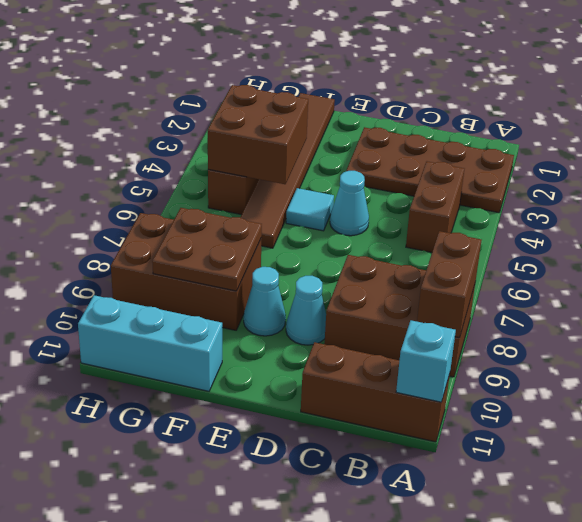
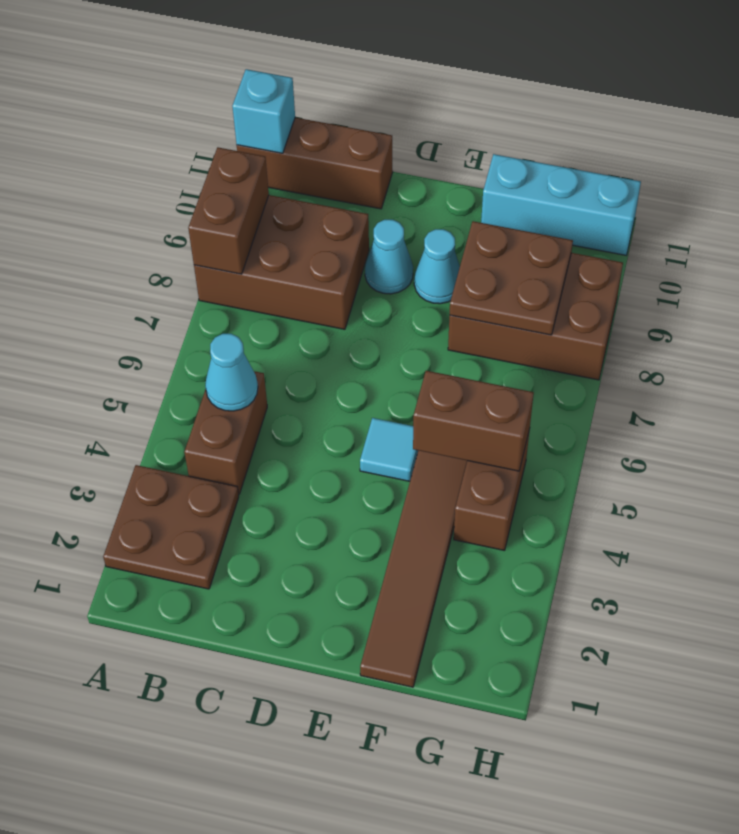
brown 2x4 plate [346,127,514,213] -> brown 2x2 plate [103,465,239,589]
cyan 1x1 cone [330,171,369,236] -> cyan 1x1 cone moved to [205,334,258,411]
brown 2x2 brick [208,85,308,184] -> brown 1x2 brick [413,371,534,471]

